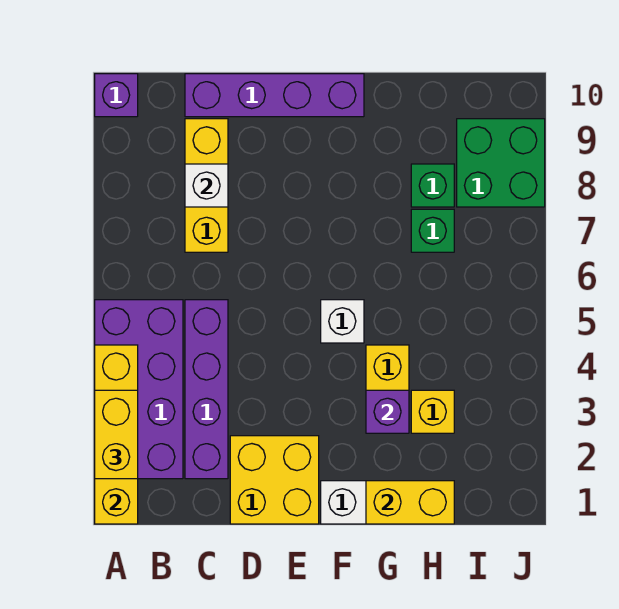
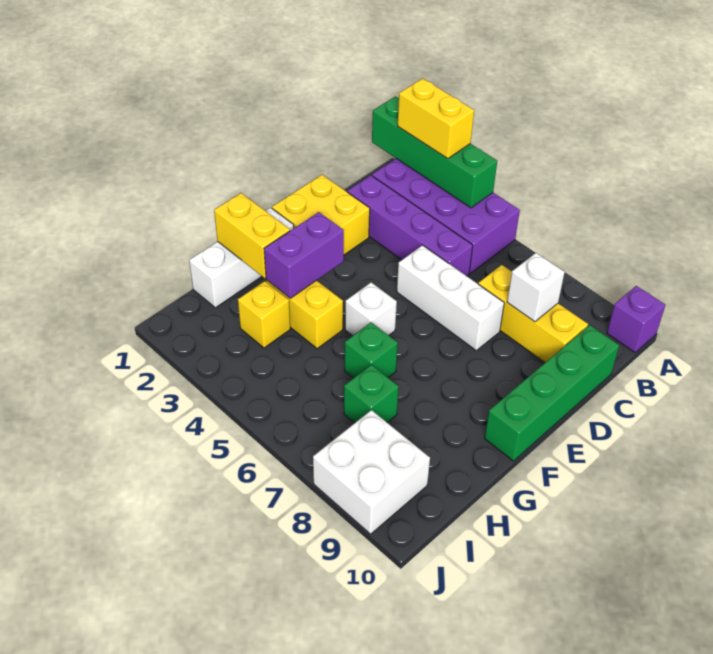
yellow 1x4 brick [95,345,138,524] -> green 1x4 brick [372,96,497,208]
purple 1x4 brick [185,74,364,117] -> green 1x4 brick [485,325,619,461]
none -> white 1x3 brick [397,245,504,350]
yellow 1x2 brick [366,481,454,524] -> yellow 1x2 brick turned to [214,193,290,278]
purple 1x1 brick [366,390,409,433] -> purple 1x2 brick [264,212,344,298]
green 1x1 brick [411,164,454,207] -> green 1x1 brick moved to [345,322,398,378]
green 2x2 brick [457,119,545,207] -> white 2x2 brick [313,410,430,534]

